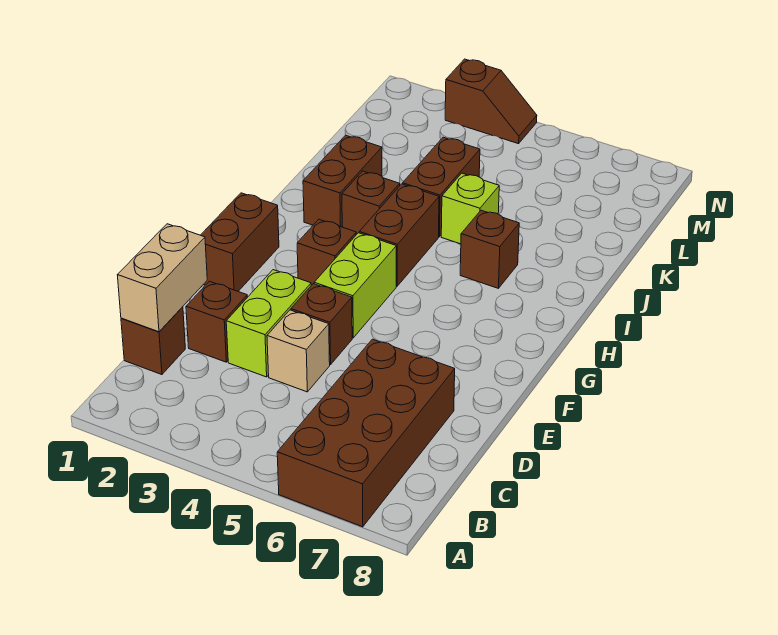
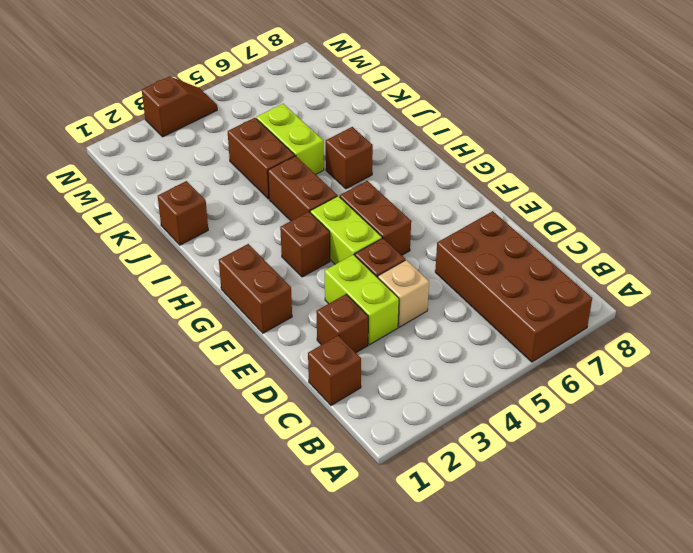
tan 1x2 brick [118,224,207,332] -> none
brown 1x2 brick [303,135,382,227] -> brown 1x2 brick moved to [340,181,411,255]
brown 1x1 brick [342,171,400,235] -> brown 1x1 brick moved to [158,181,208,245]
lime 1x1 brick [441,173,499,244] -> lime 1x2 brick [256,104,324,174]

